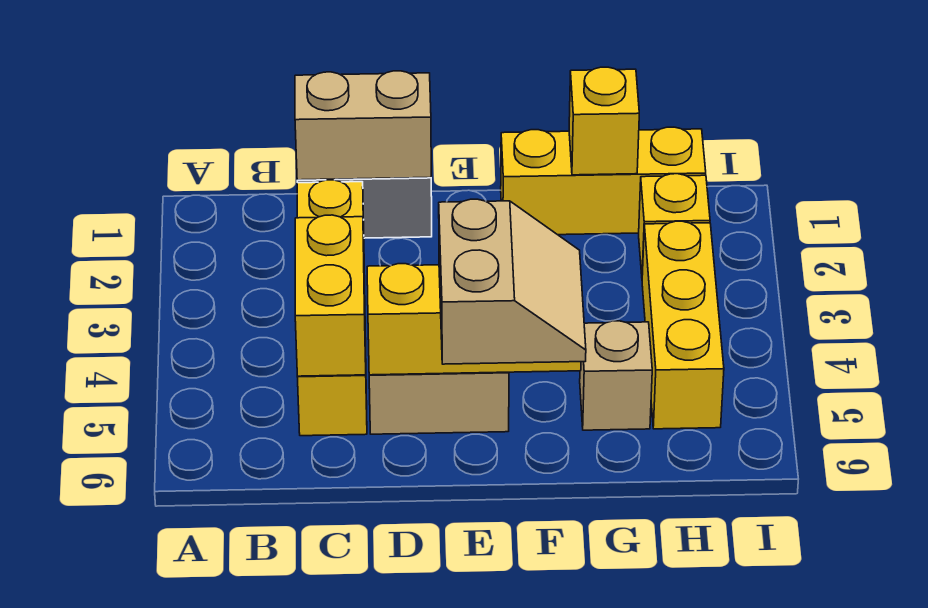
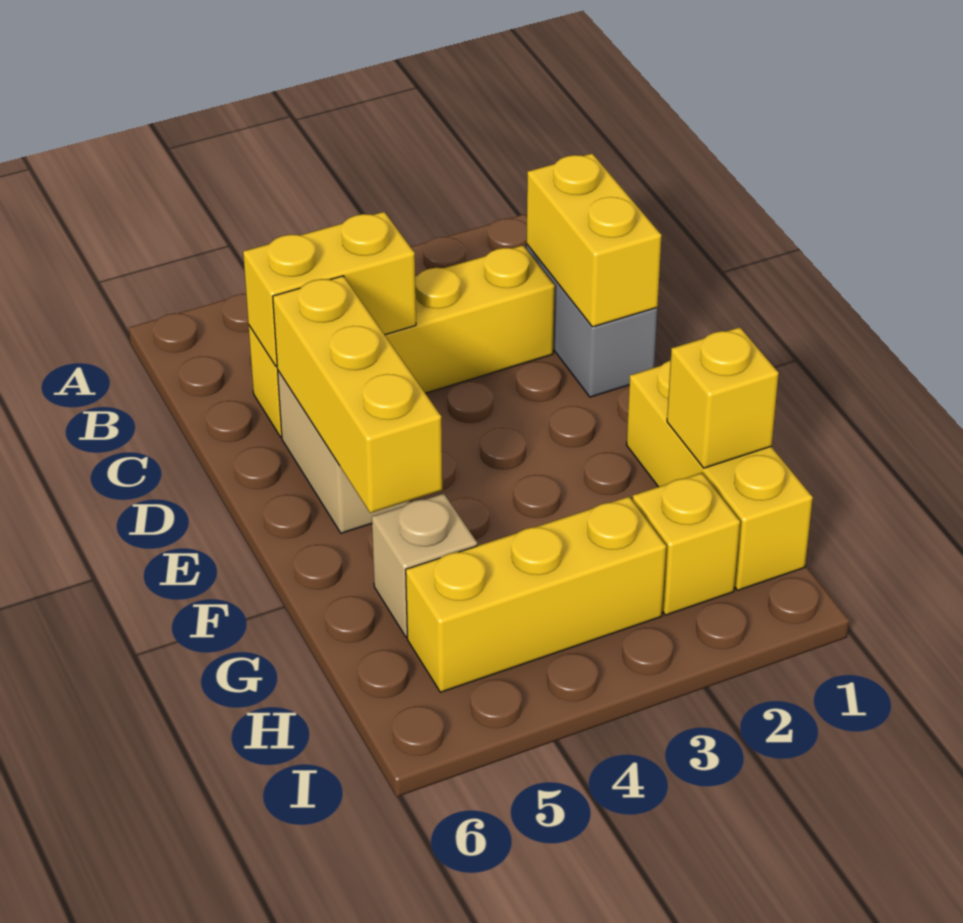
tan 1x2 brick [295,71,431,180] -> yellow 1x2 brick [526,153,661,327]
tan 2x2 slope [439,199,586,364] -> none

